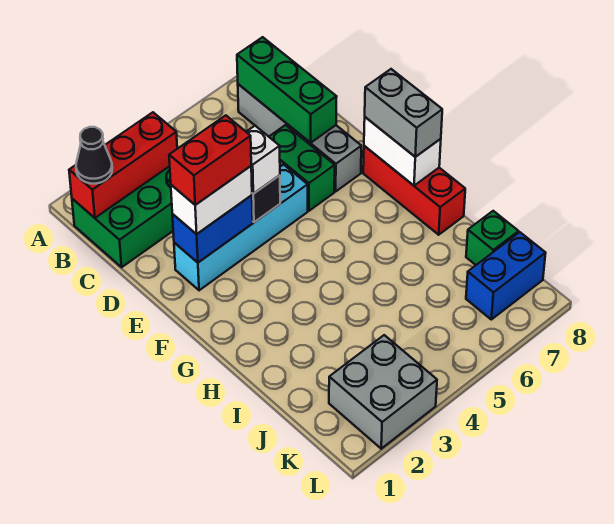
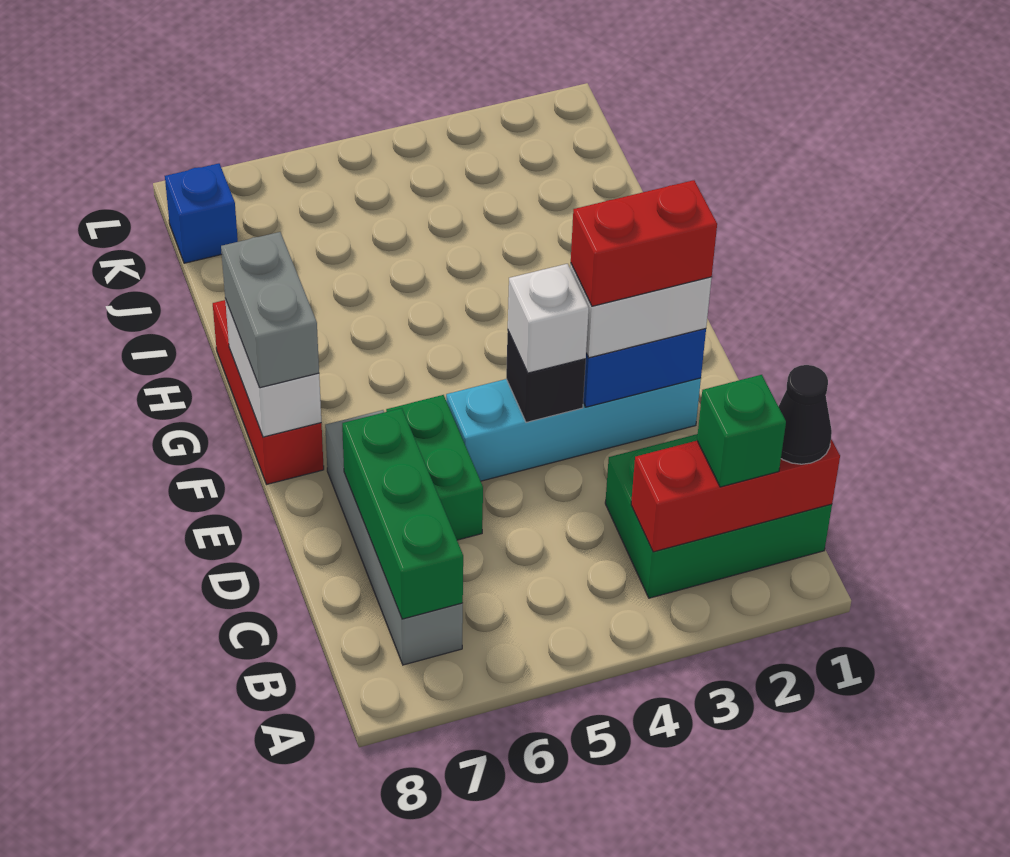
green 1x1 brick [466,211,519,265] -> green 1x1 brick moved to [697,375,786,487]
grey 2x2 brick [329,335,437,449] -> none
blue 1x2 brick [466,232,546,320] -> blue 1x1 brick [165,163,238,263]

